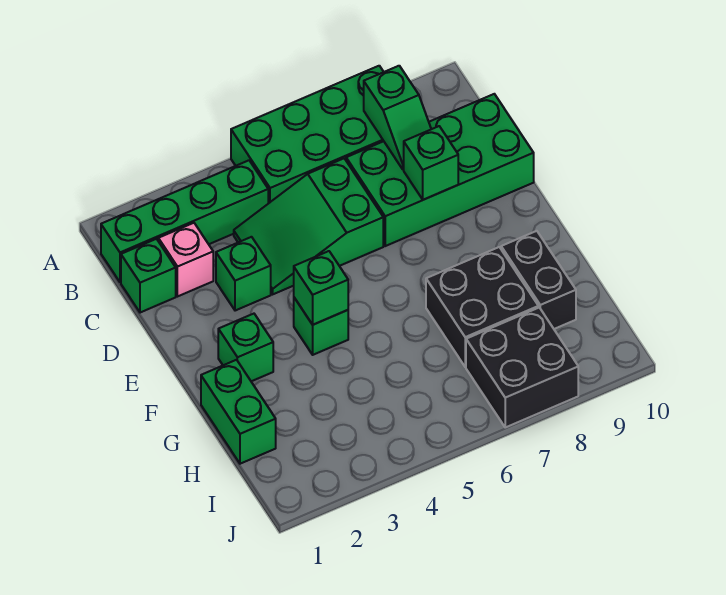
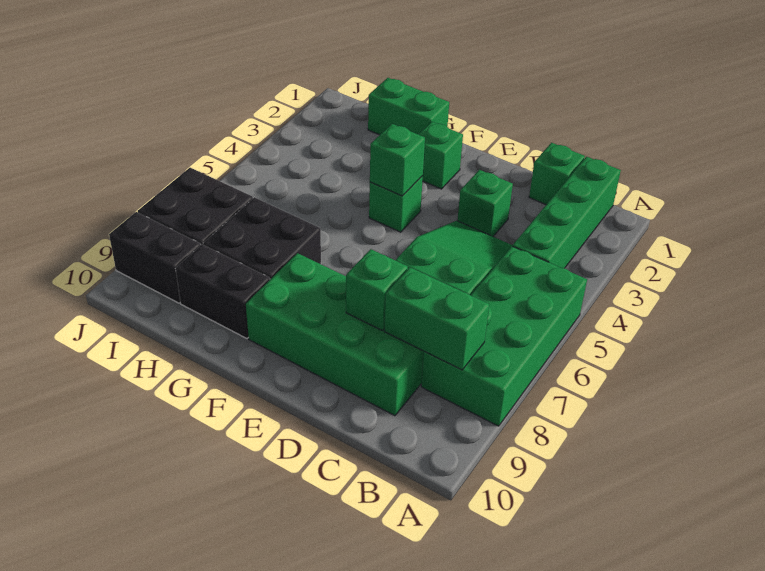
green 1x2 slope [364,66,431,169] -> green 1x2 brick [384,267,489,370]
pink 1x1 brick [158,223,213,297] -> none
green 2x4 brick [346,94,534,246] -> green 2x4 brick turned to [246,253,424,416]
none -> black 1x2 brick [109,212,201,303]

